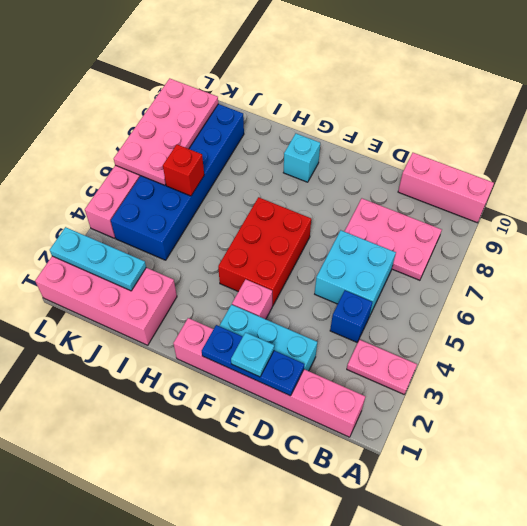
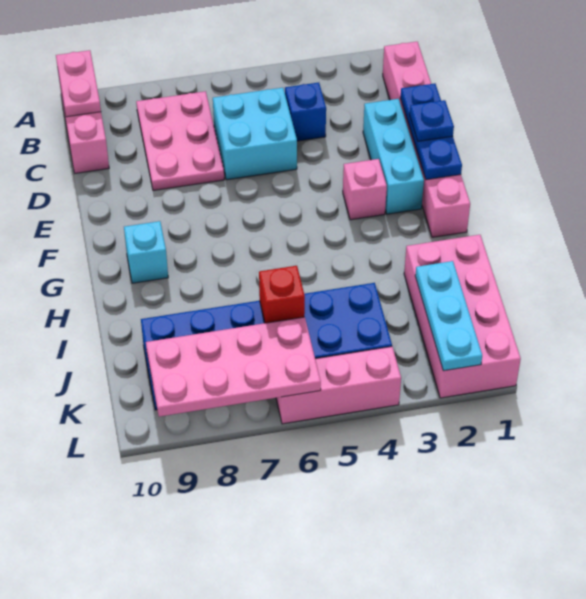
pink 1x2 plate [347,340,417,394] -> pink 1x2 plate moved to [56,50,101,117]
cyan 1x1 plate [231,332,274,377] -> blue 1x1 plate [410,100,454,141]
red 2x3 brick [218,197,311,306] -> none

